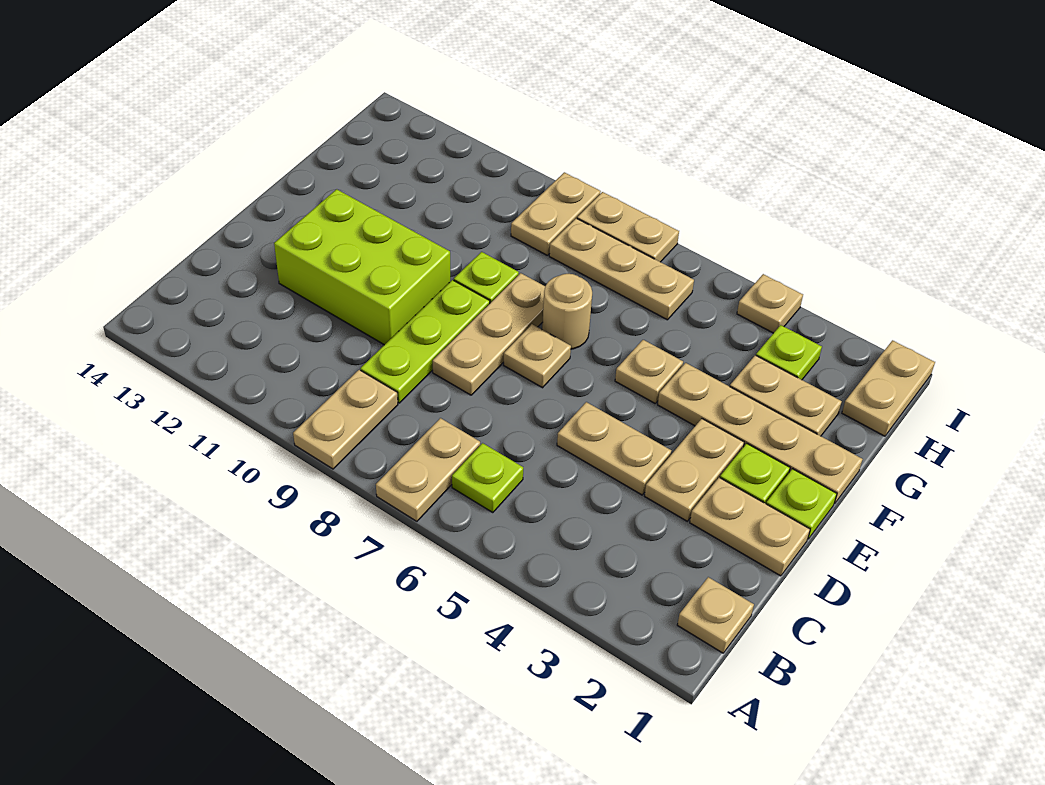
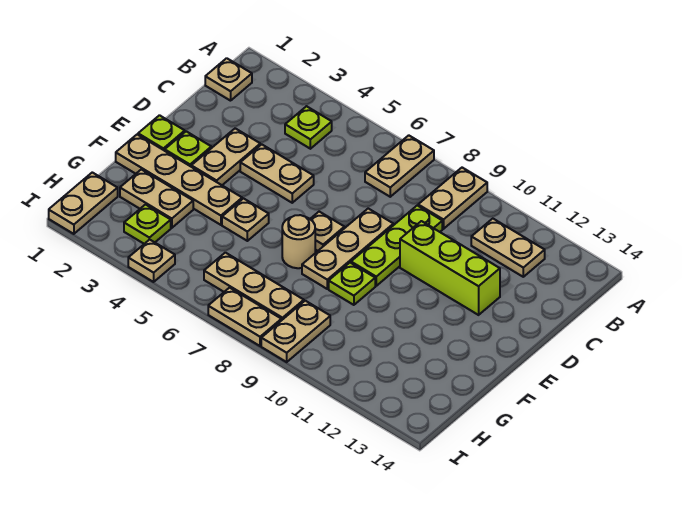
lime 1x1 plate [452,443,523,513] -> lime 1x1 plate moved to [285,106,332,149]
tan 1x2 plate [690,478,810,576] -> tan 1x2 plate moved to [471,219,545,277]
lime 2x3 brick [274,189,450,345] -> lime 1x3 brick [400,221,500,315]

